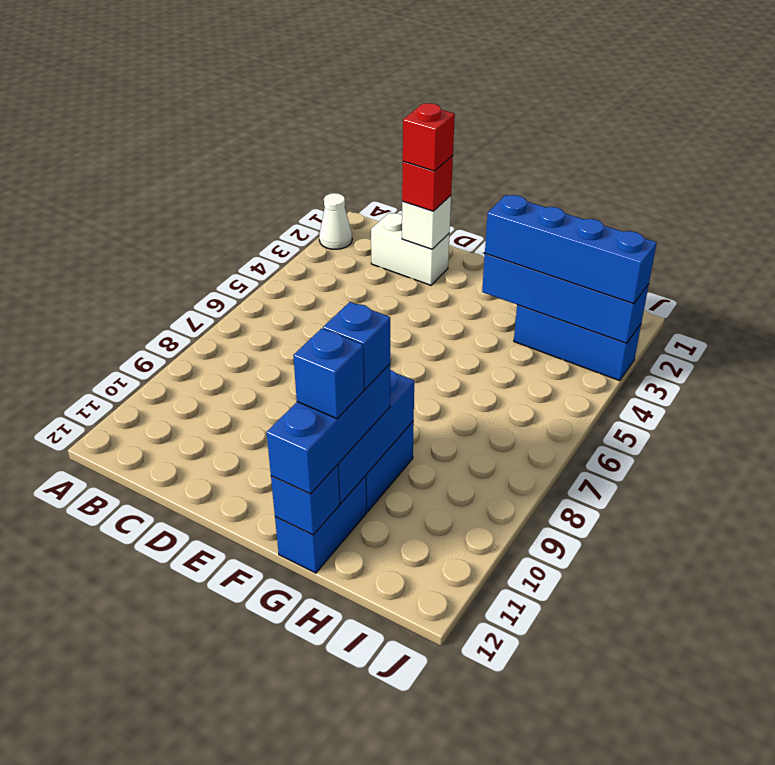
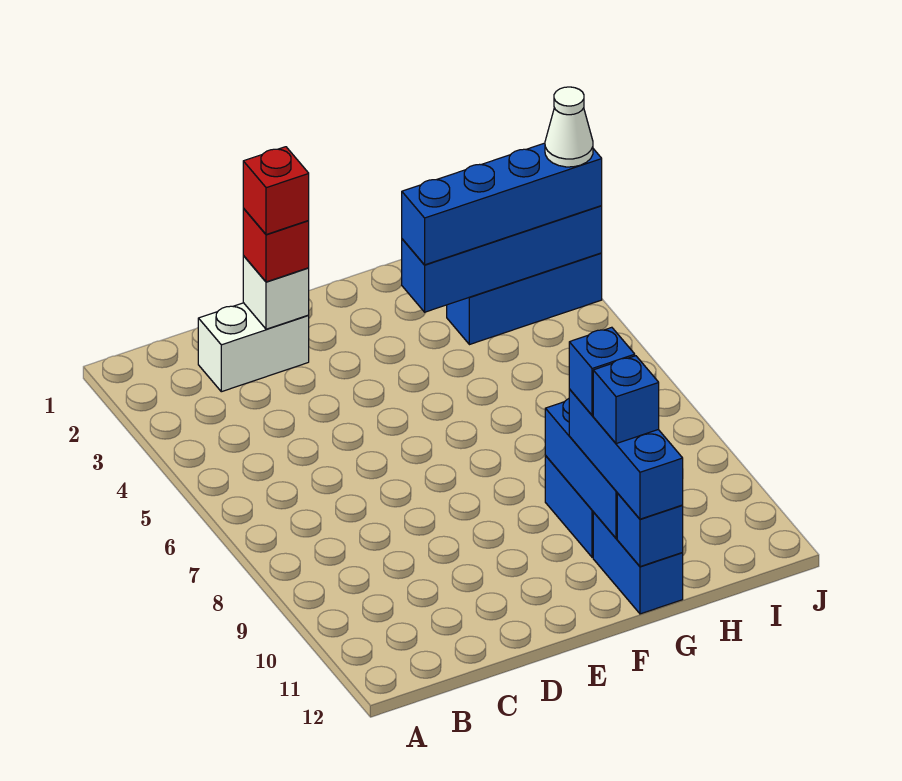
white 1x1 cone [319,193,352,249] -> white 1x1 cone moved to [545,87,593,167]

